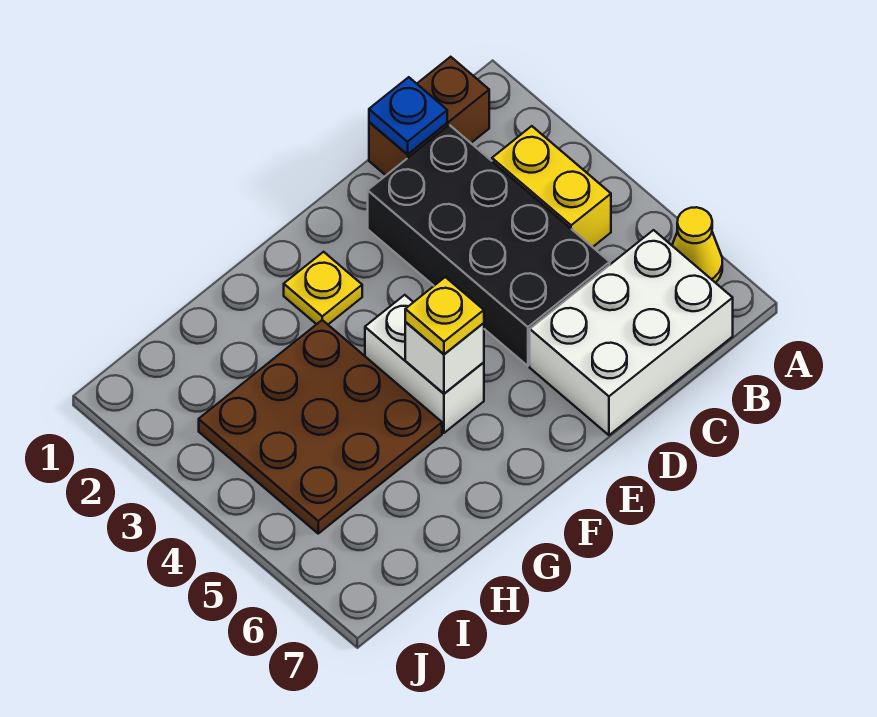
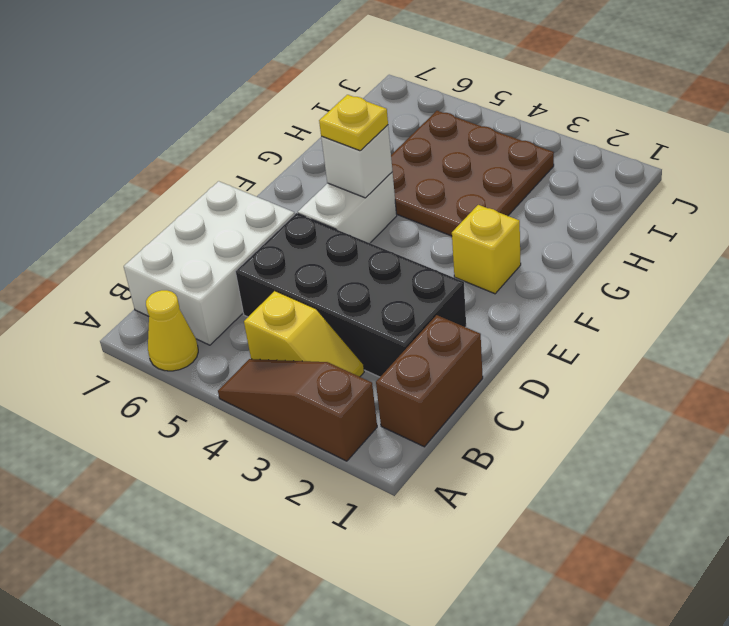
none -> brown 1x3 slope [218,359,377,461]
yellow 1x2 brick [492,126,611,247] -> yellow 1x2 slope [244,291,364,377]
blue 1x1 plate [369,77,447,155] -> none
yellow 1x1 plate [284,252,362,324] -> yellow 1x1 brick [452,205,521,294]
white 1x2 brick [365,295,484,433] -> white 1x2 brick turned to [298,172,397,243]

